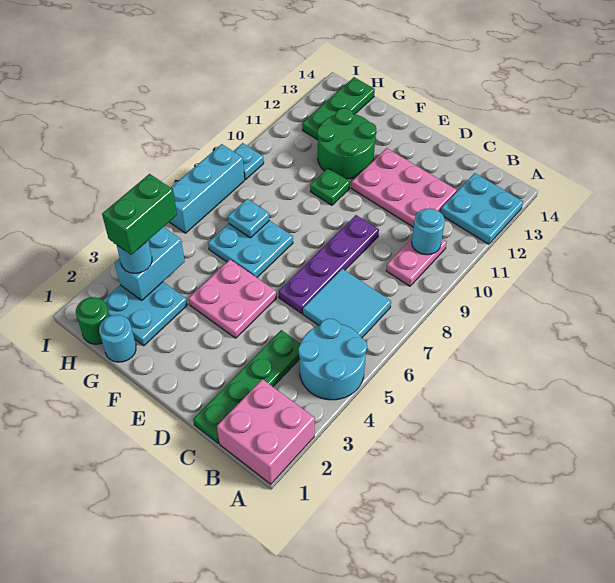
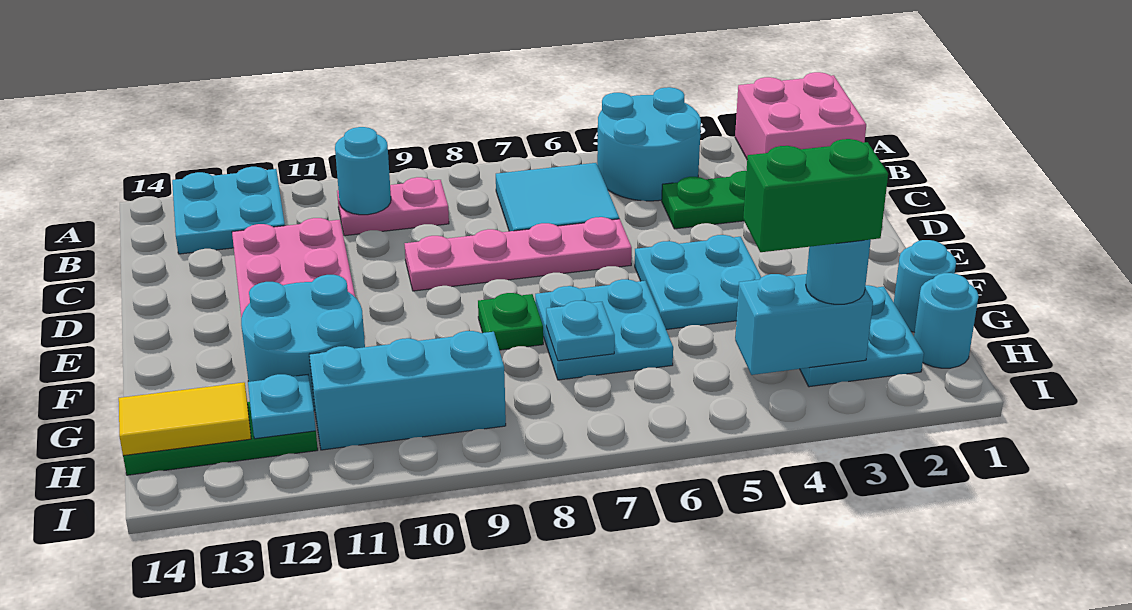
purple 1x4 plate [279,215,379,314] -> pink 1x4 plate [405,217,632,291]
pink 2x2 plate [188,260,277,338] -> cyan 2x2 plate [635,235,761,330]
green 1x1 plate [310,168,350,205] -> green 1x1 plate moved to [478,293,543,350]
green 2x2 round brick [317,108,376,179] -> cyan 2x2 round brick [241,275,365,411]
green 1x1 round brick [76,297,110,344] -> cyan 1x1 round brick [914,273,979,368]
none -> yellow 1x2 tile [119,382,251,456]
cyan 1x3 brick [170,144,245,233] -> cyan 1x3 brick moved to [309,331,506,450]
cyan 1x1 plate [234,143,264,180] -> cyan 1x1 plate moved to [248,374,316,439]

